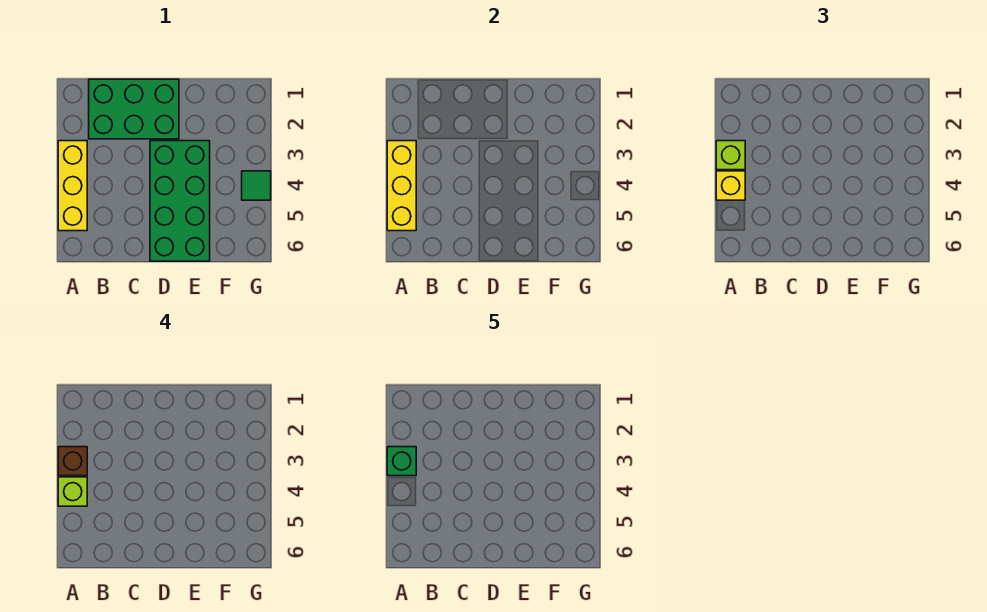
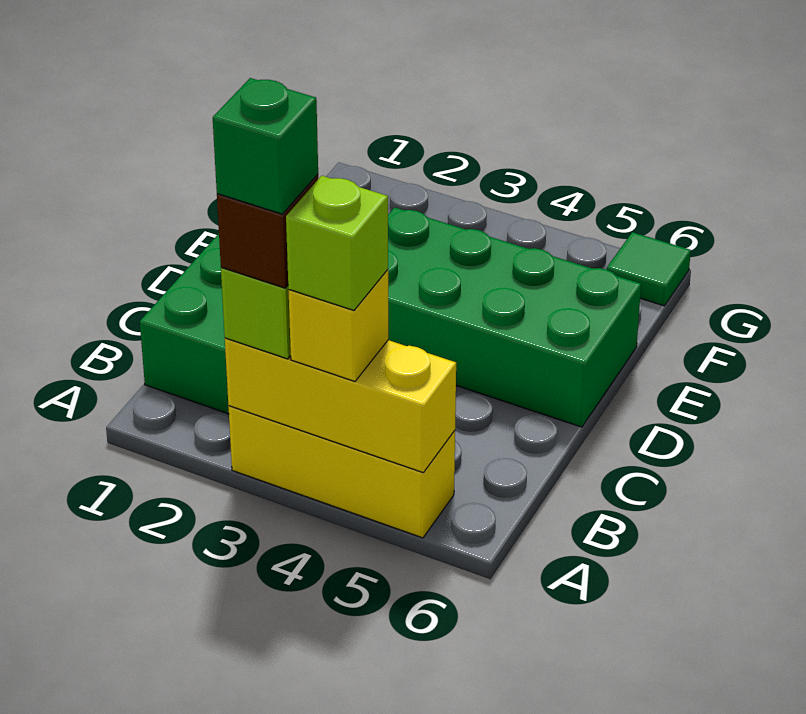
green 1x1 tile [242,171,271,200] -> green 1x1 tile moved to [607,232,691,306]

